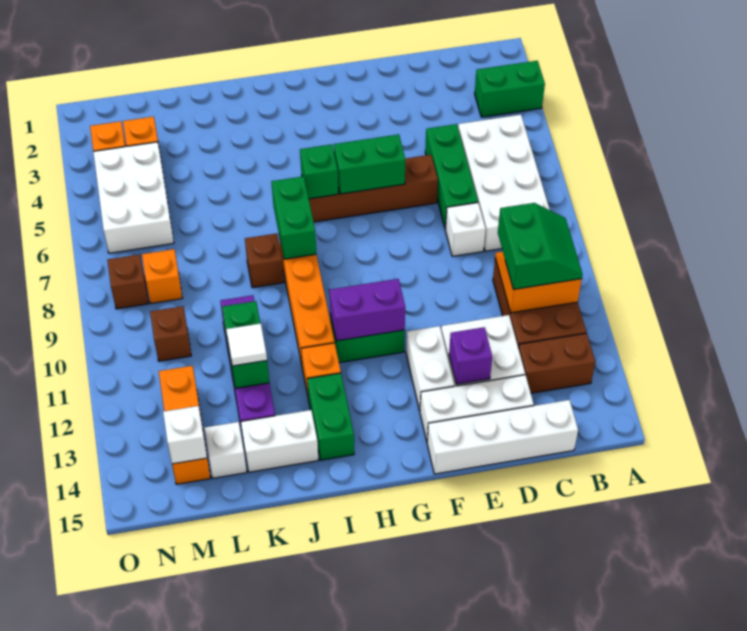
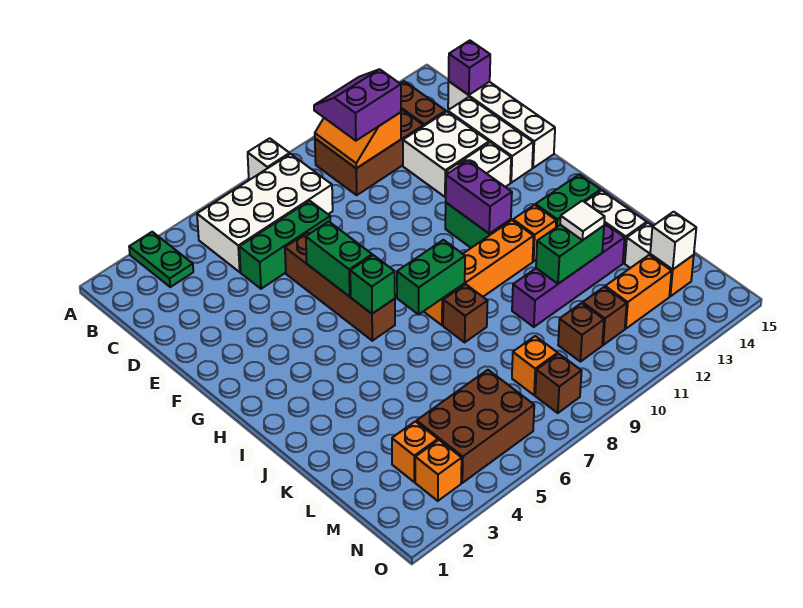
green 1x2 brick [475,61,545,117] -> green 1x2 plate [129,232,193,287]
green 2x2 slope [498,203,583,290] -> purple 2x2 slope [314,69,401,141]
white 1x1 brick [445,203,486,256] -> white 1x1 brick moved to [248,138,290,180]
purple 1x1 brick [449,327,492,384] -> purple 1x1 brick moved to [448,40,490,95]
white 2x3 brick [93,142,174,253] -> brown 2x3 brick [417,370,534,483]
none -> brown 1x1 brick [582,287,627,345]

